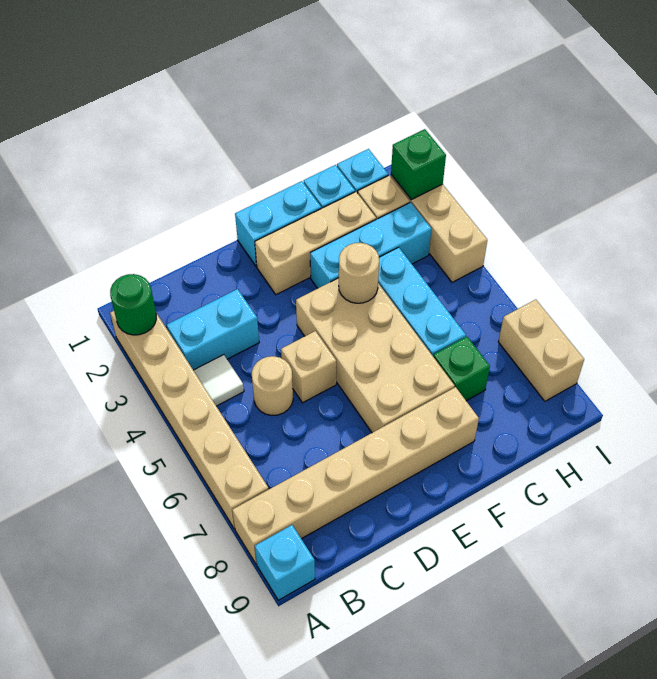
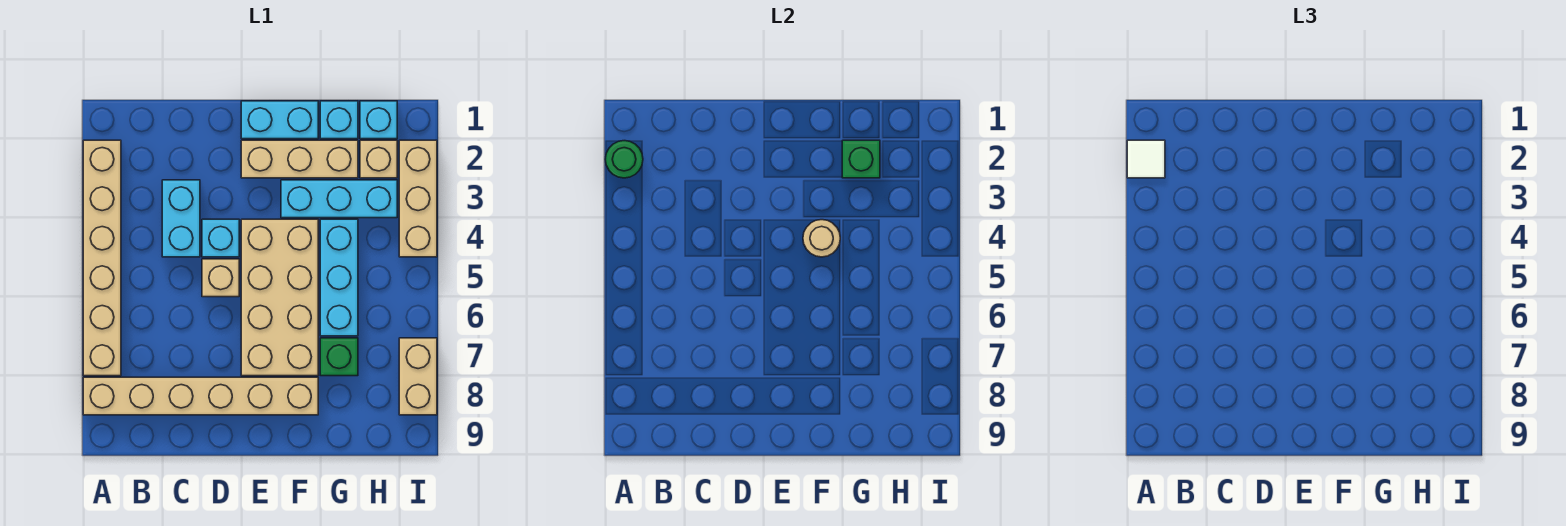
cyan 1x1 brick [255,525,315,600] -> cyan 1x1 brick moved to [202,219,239,257]
cyan 1x2 brick [166,289,259,370] -> cyan 1x2 brick turned to [162,180,200,257]
white 1x1 tile [193,355,244,406] -> white 1x1 tile moved to [1127,140,1165,178]
tan 1x1 round brick [252,356,293,415] -> none
green 1x1 brick [391,129,446,200] -> green 1x1 brick moved to [842,140,880,178]

